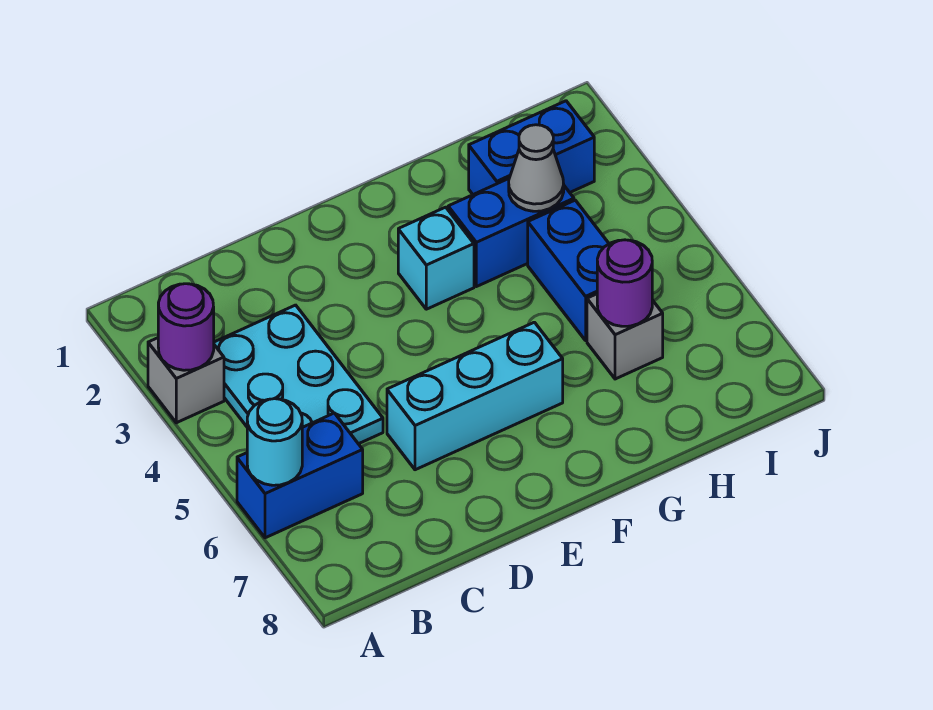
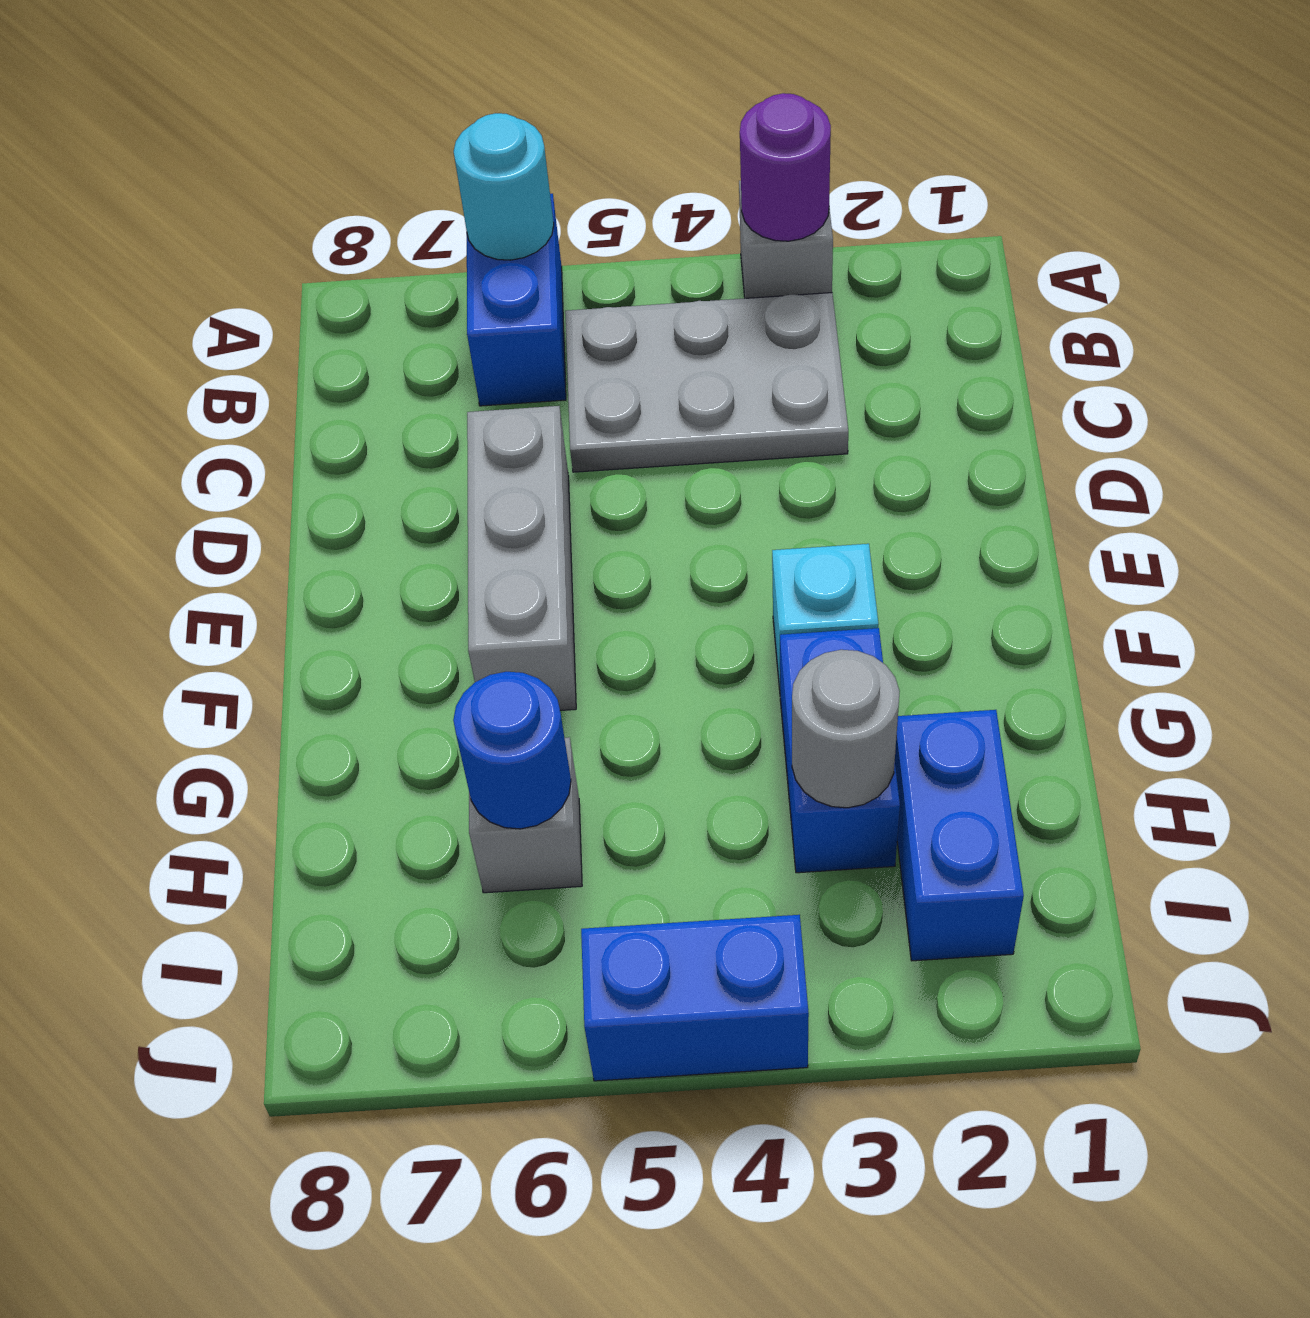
cyan 2x3 plate [214,305,383,444] -> grey 2x3 plate [565,293,848,472]
cyan 1x3 brick [387,322,563,470] -> grey 1x3 brick [467,406,576,710]
grey 1x1 cone [509,125,564,211] -> grey 1x1 round brick [792,650,900,808]
blue 1x2 brick [528,200,609,340] -> blue 1x2 brick moved to [581,915,809,1081]
purple 1x1 round brick [597,240,652,326] -> blue 1x1 round brick [453,672,571,829]

